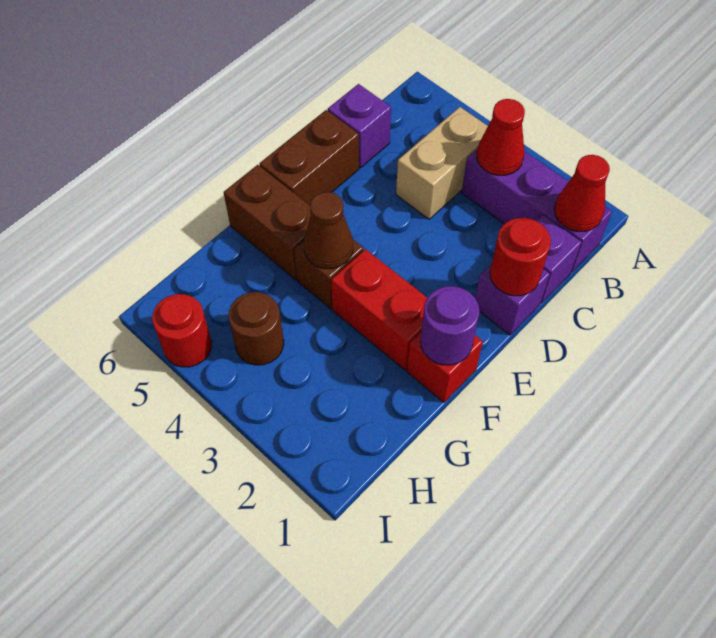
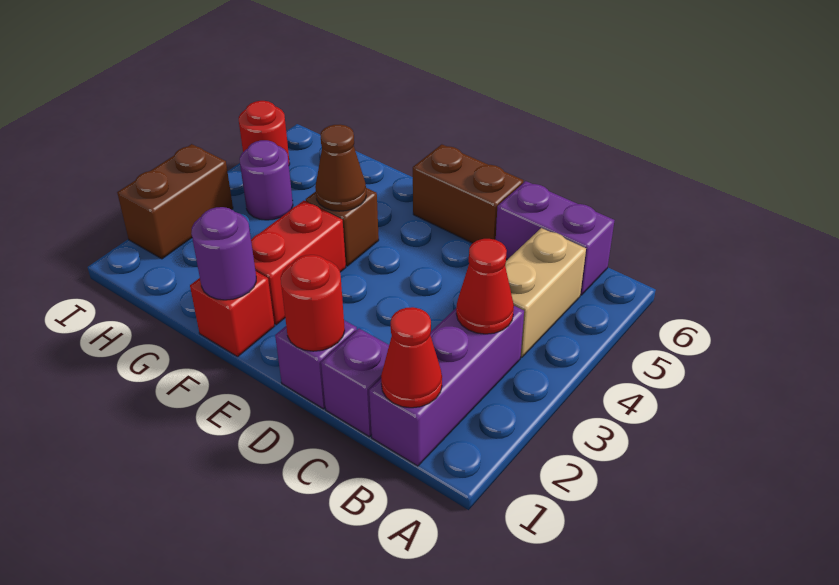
tan 1x2 brick [396,107,488,219] -> tan 1x2 brick turned to [505,228,586,358]
purple 1x1 brick [328,84,391,168] -> purple 1x2 brick [496,181,615,295]
brown 1x2 brick [224,165,311,280] -> brown 1x2 brick moved to [117,144,233,259]
brown 1x1 round brick [229,292,284,365] -> purple 1x1 round brick [240,140,293,220]

